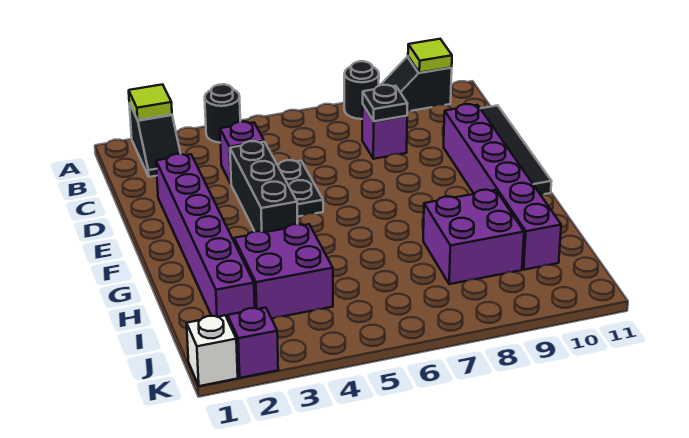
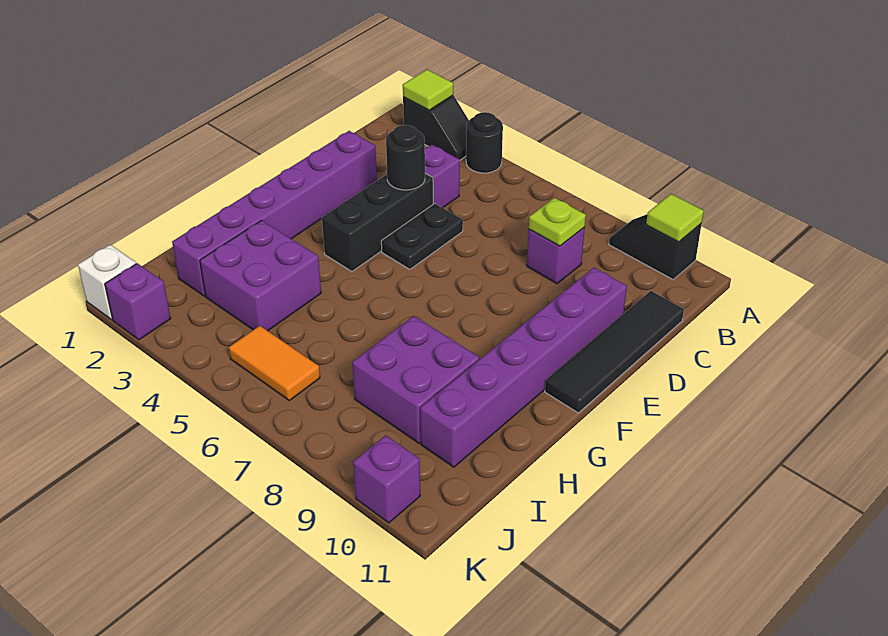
black 1x2 slope [129,103,181,177] -> black 1x2 slope turned to [403,96,469,160]
black 1x1 round brick [344,61,379,119] -> black 1x1 round brick moved to [386,125,425,190]
black 1x1 plate [363,85,407,121] -> lime 1x1 plate [529,198,586,246]
none -> orange 1x2 tile [229,326,320,401]
none -> purple 1x1 brick [353,435,420,523]

